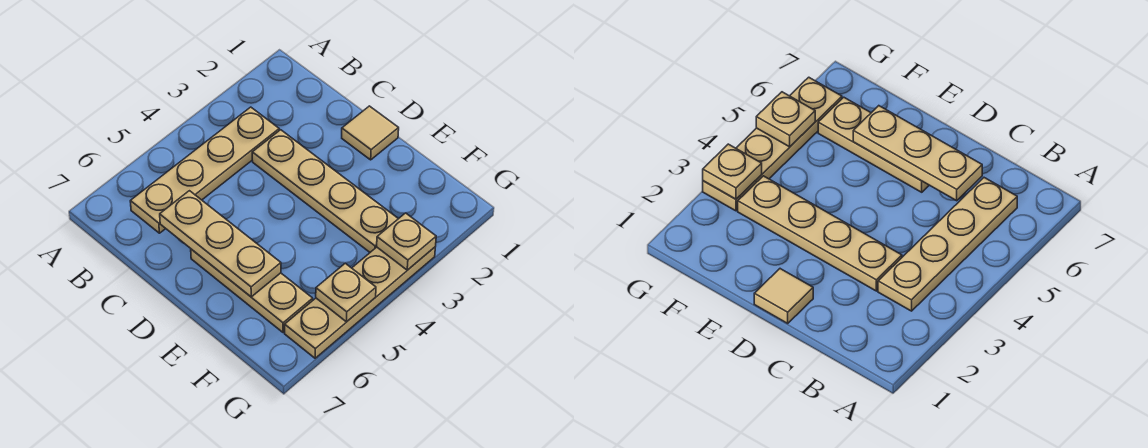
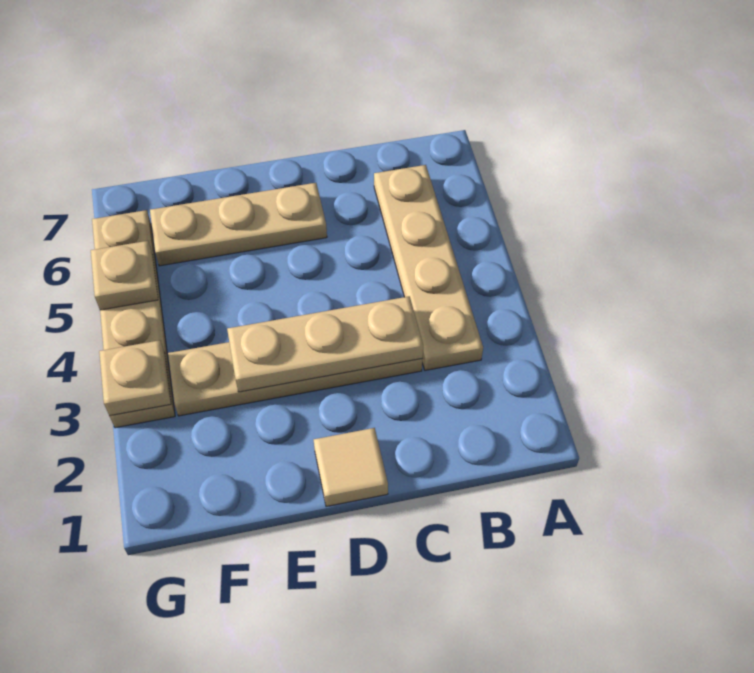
tan 1x3 plate [160,191,281,297] -> tan 1x3 plate moved to [227,296,423,392]

